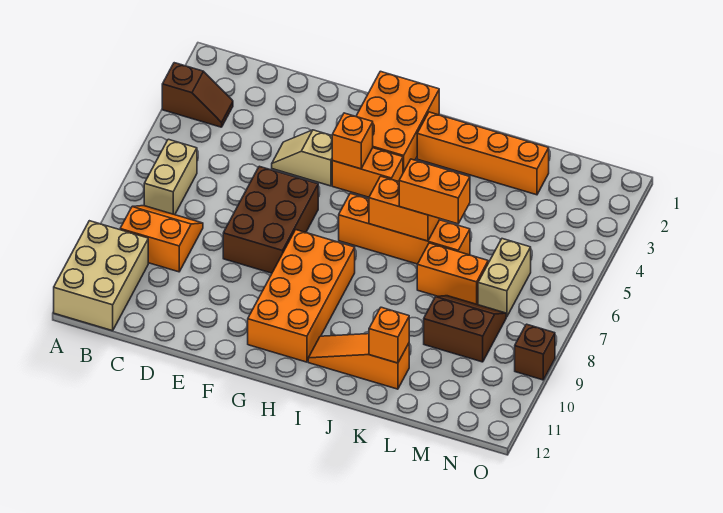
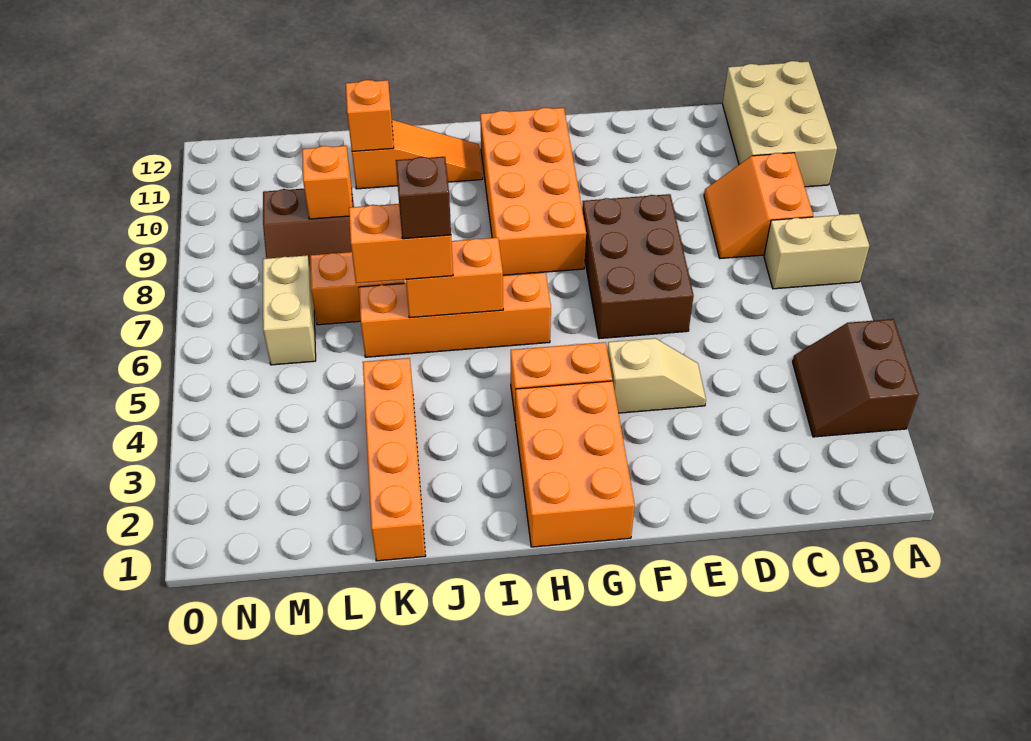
brown 1x2 slope [162,63,233,127] -> brown 2x2 slope [793,319,919,437]
tan 1x2 brick [144,139,197,215] -> tan 1x2 brick turned to [764,214,869,289]
orange 2x2 slope [120,206,203,272] -> orange 2x2 slope turned to [704,153,813,259]
orange 1x1 brick [332,113,373,169] -> orange 1x1 brick moved to [302,146,352,219]
orange 1x4 brick [417,112,549,195] -> orange 1x4 brick turned to [363,358,425,561]
brown 1x1 brick [515,324,555,380] -> brown 1x1 brick moved to [396,157,451,239]

